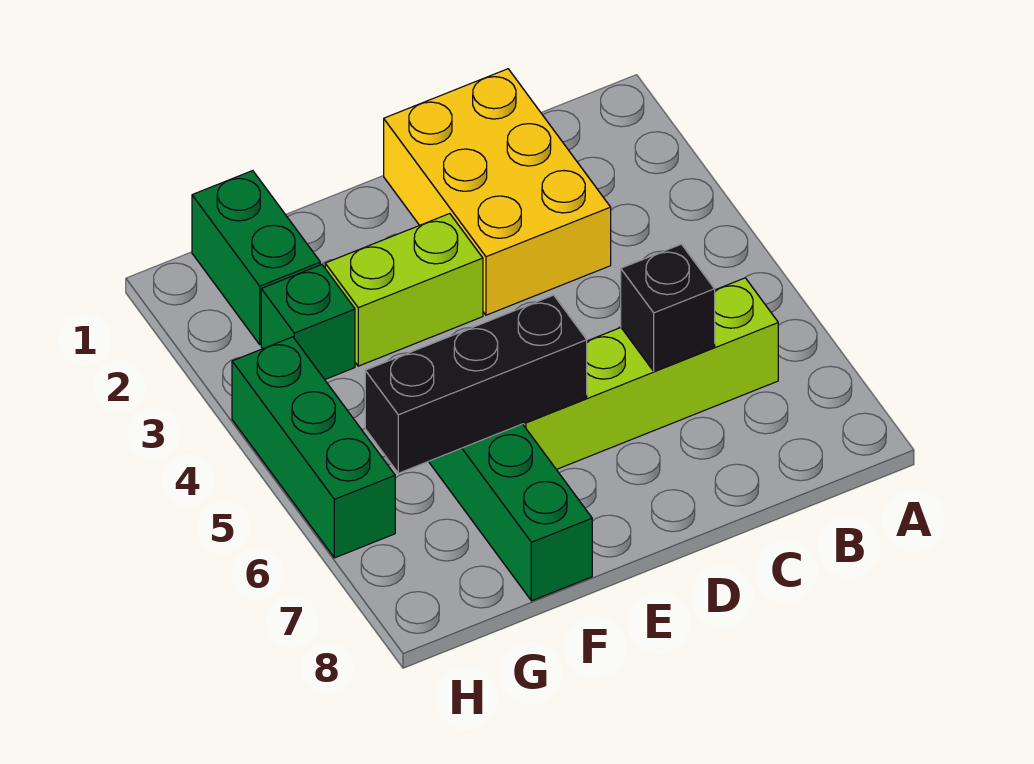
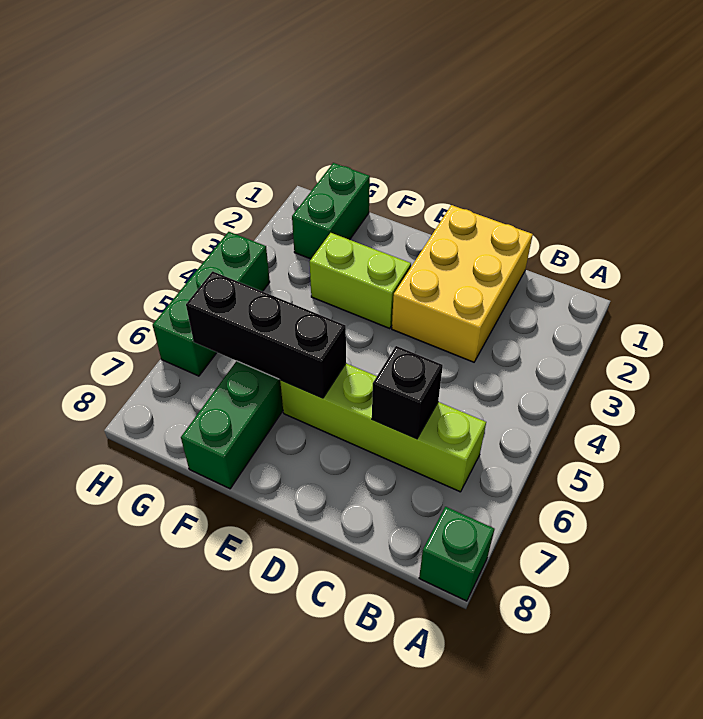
green 1x1 brick [261,265,355,379] -> green 1x1 brick moved to [419,507,494,601]

